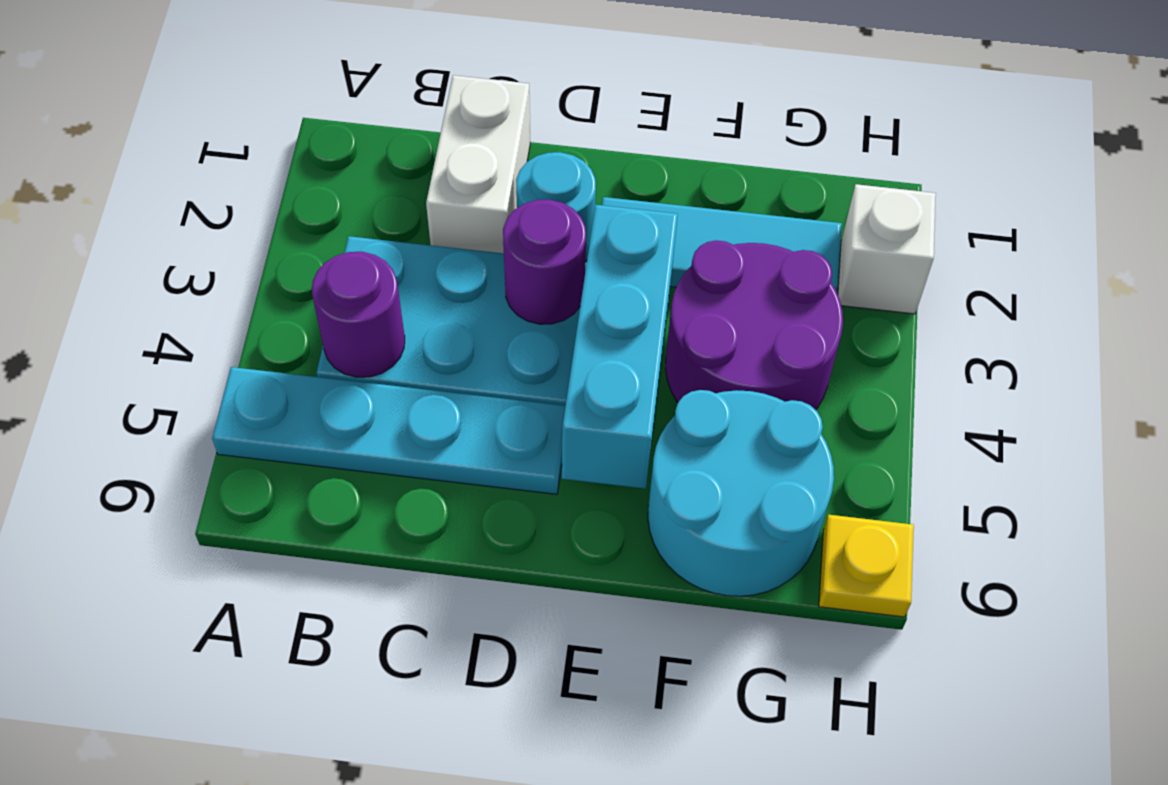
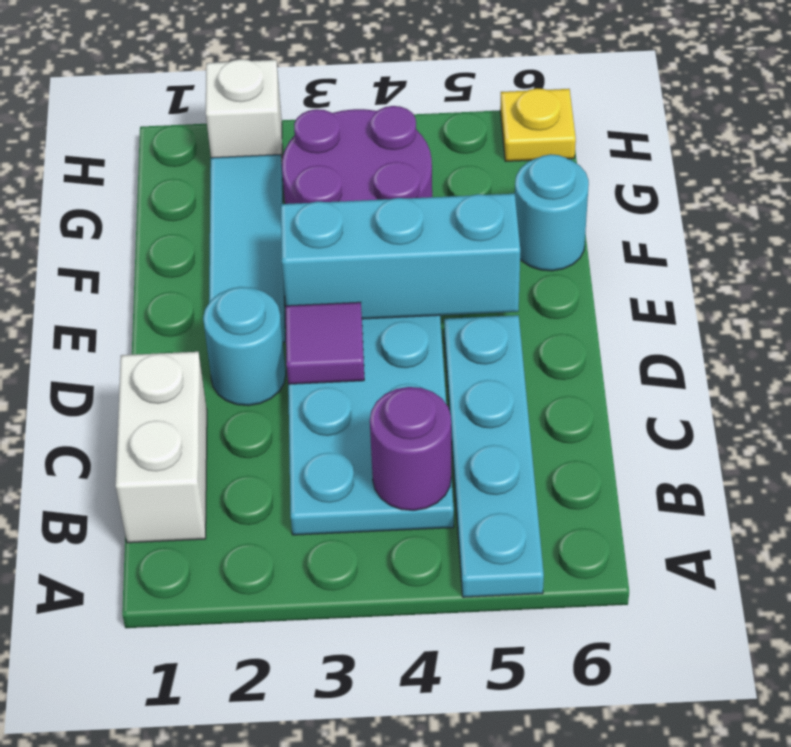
white 1x2 brick [426,75,530,253] -> white 1x2 brick turned to [116,352,207,543]
purple 1x1 round brick [503,200,586,324] -> purple 1x1 tile [286,302,364,384]
cyan 2x2 round brick [648,390,834,596] -> cyan 1x1 round brick [515,154,589,271]

